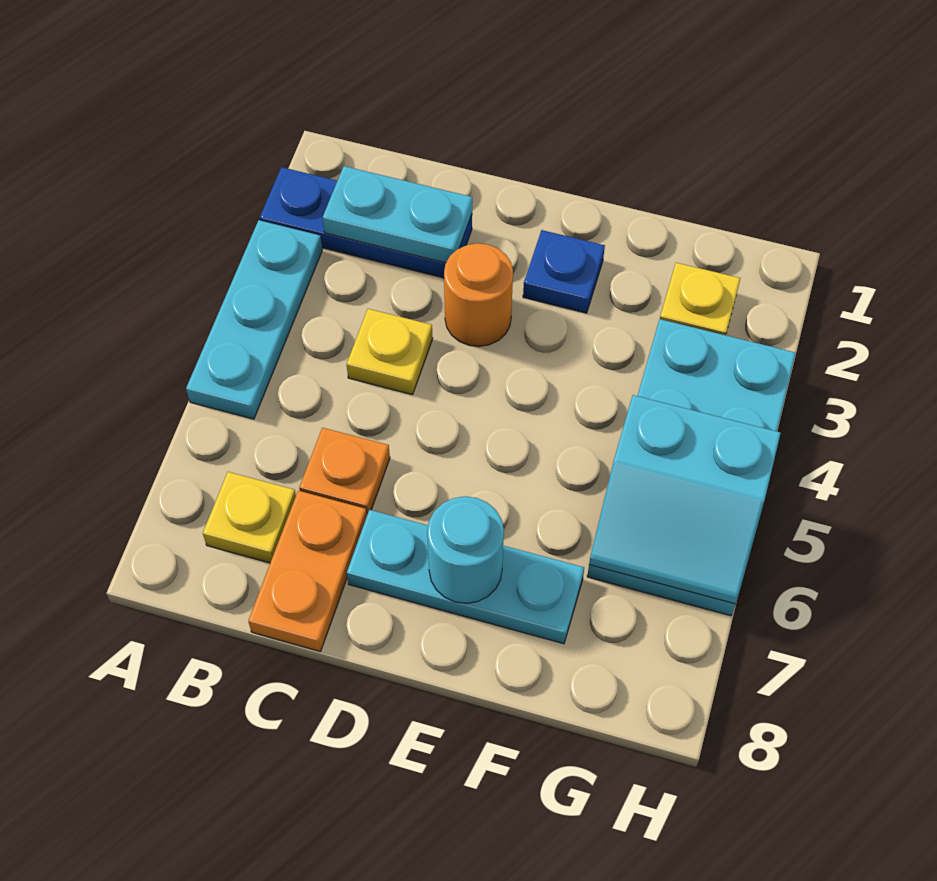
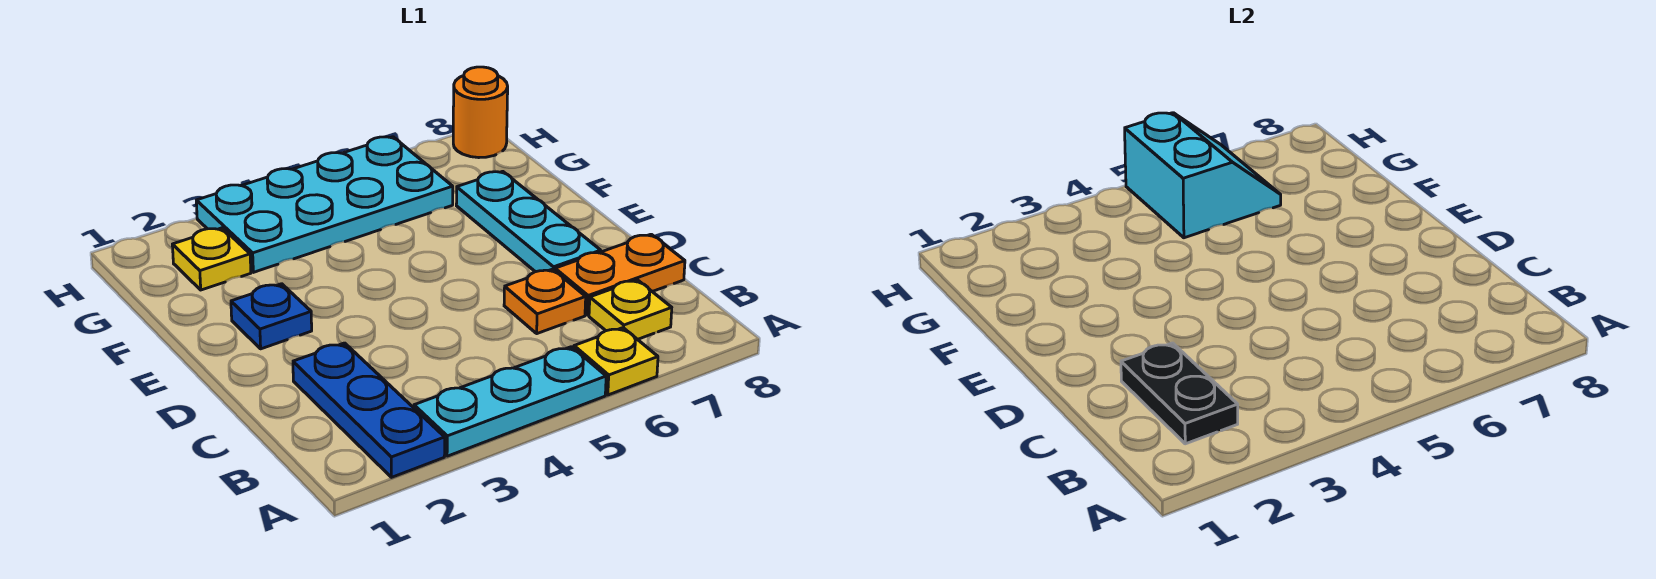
cyan 1x2 plate [323,166,472,263] -> black 1x2 plate [1121,343,1238,444]
yellow 1x1 plate [347,309,433,395] -> yellow 1x1 plate moved to [574,328,658,395]
orange 1x1 round brick [444,243,513,346] -> orange 1x1 round brick moved to [453,67,508,158]
cyan 1x1 round brick [427,496,504,603] -> none

